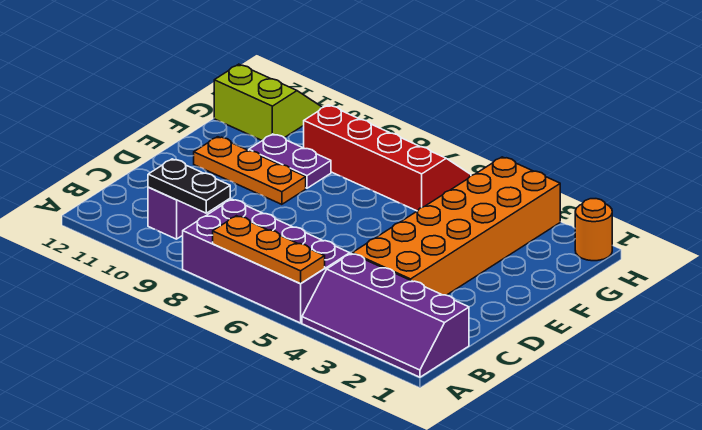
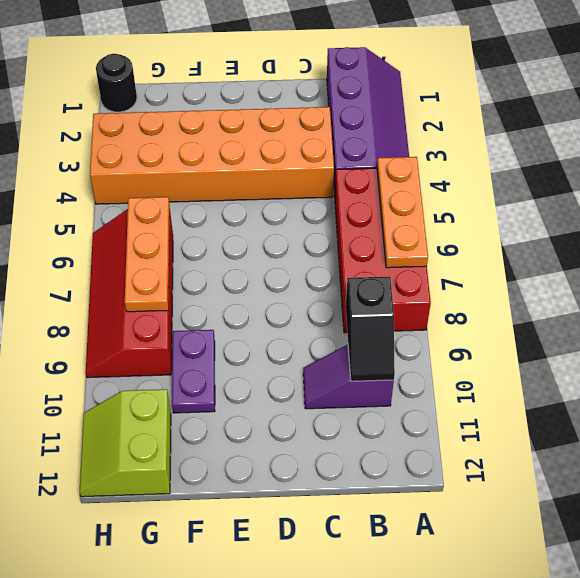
purple 2x4 brick [183,199,350,323] -> red 2x4 brick [335,168,431,333]
black 1x2 plate [148,159,230,213] -> black 1x2 slope [346,277,395,381]
orange 1x3 plate [194,137,306,204] -> orange 1x3 plate moved to [125,197,170,312]
orange 1x1 round brick [575,199,612,261] -> black 1x1 round brick [96,54,137,112]

